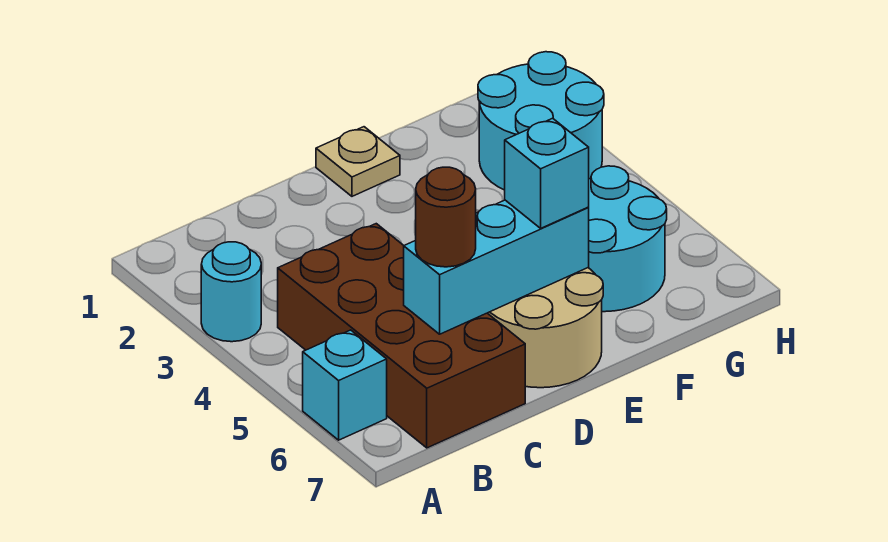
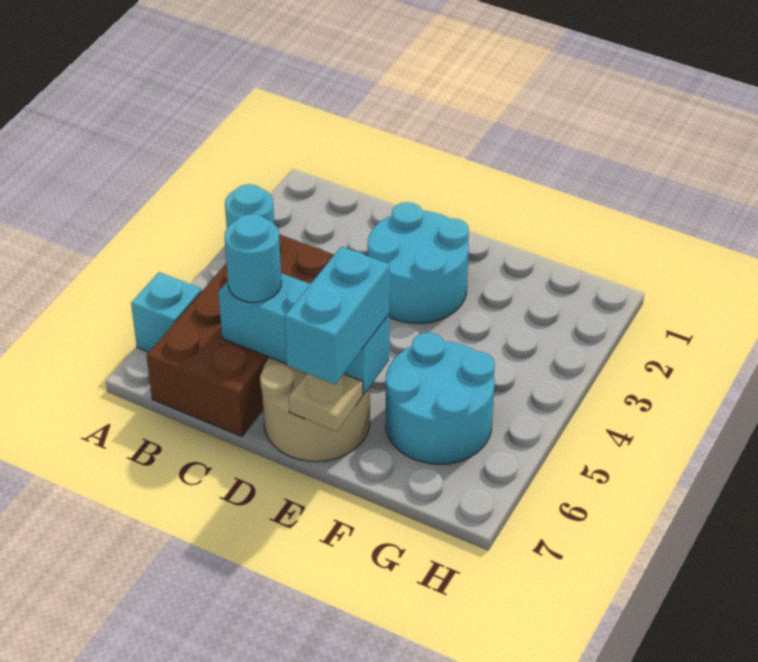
brown 1x1 round brick [416,167,476,267] -> cyan 1x1 round brick [225,214,281,302]
tan 1x1 plate [316,127,400,196] -> tan 1x1 plate moved to [289,374,363,431]
cyan 1x1 brick [505,118,589,228] -> cyan 1x2 brick [285,247,390,384]
cyan 2x2 round brick [478,52,604,190] -> cyan 2x2 round brick moved to [368,202,469,323]

